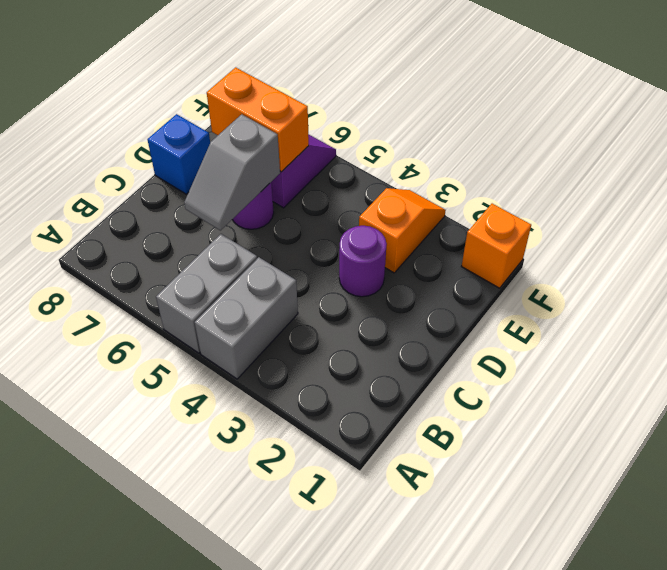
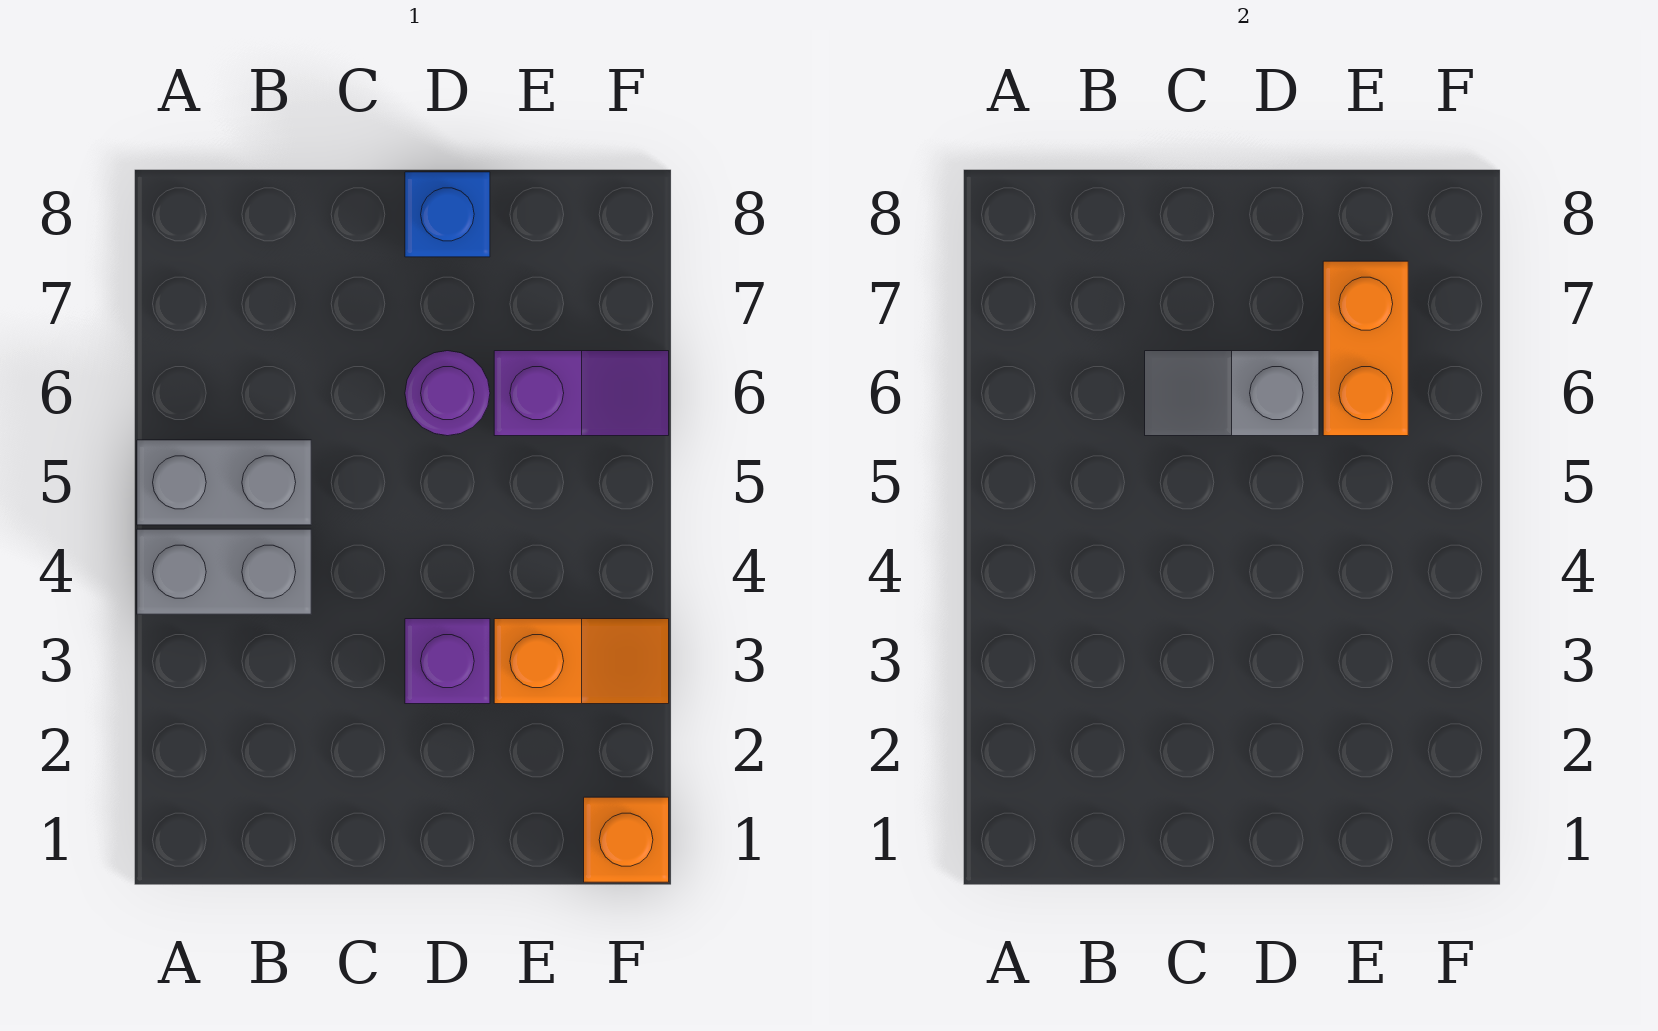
purple 1x1 round brick [339,226,387,297] -> purple 1x1 brick [405,619,490,704]

